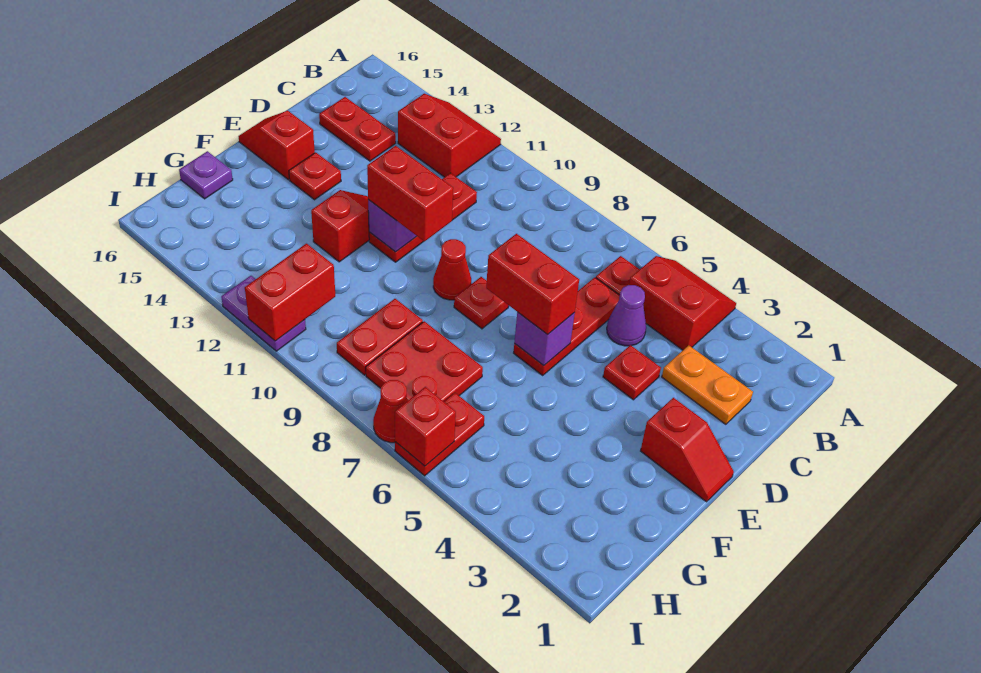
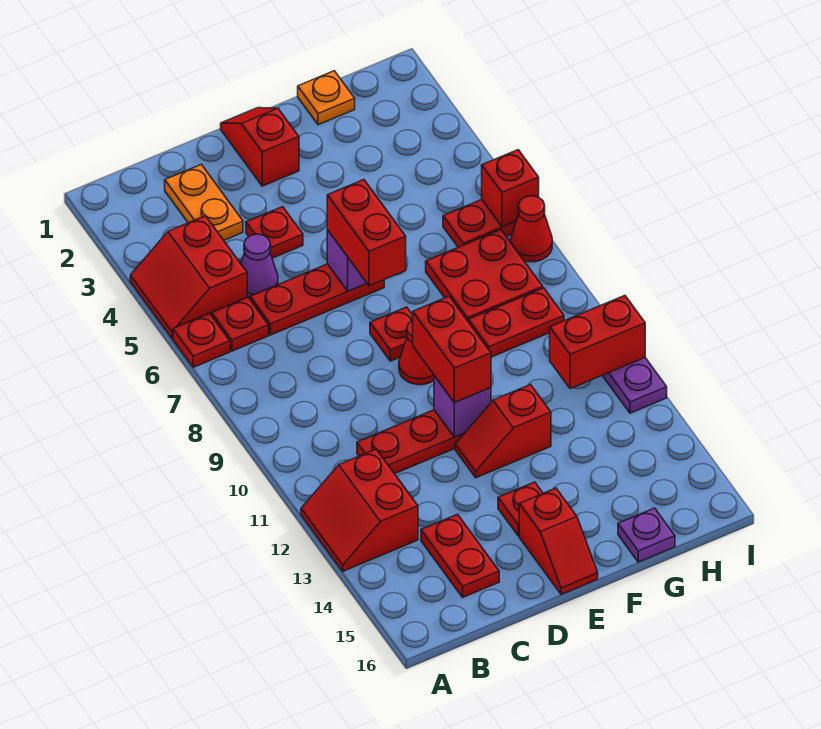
none -> red 1x1 plate [173,313,230,367]
none -> orange 1x1 plate [298,71,355,125]

